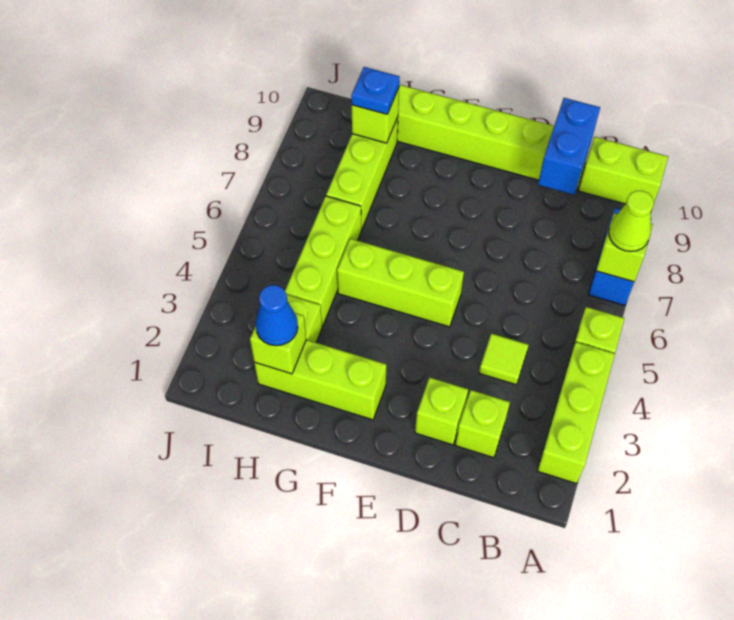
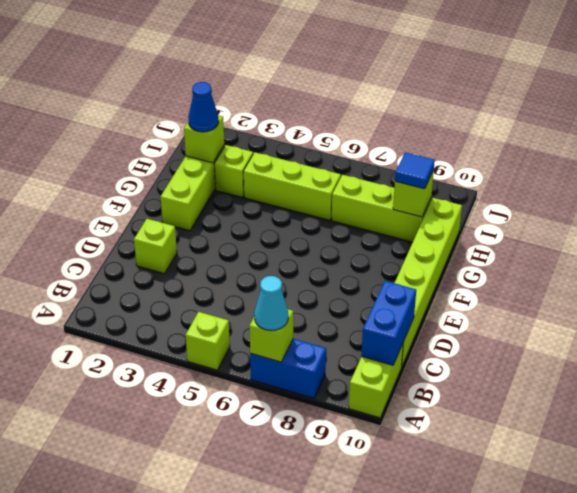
lime 1x3 brick [537,342,615,484] -> none
lime 1x1 cone [609,191,654,252] -> cyan 1x1 cone [254,276,288,331]
lime 1x1 brick [455,390,510,458] -> none
lime 1x1 tile [479,333,528,385] -> none
blue 1x2 brick [538,98,600,195] -> blue 1x2 brick turned to [361,281,416,365]
lime 1x3 brick [337,239,464,327] -> none
blue 1x1 plate [351,67,400,114] -> blue 1x1 tile [395,152,435,189]

